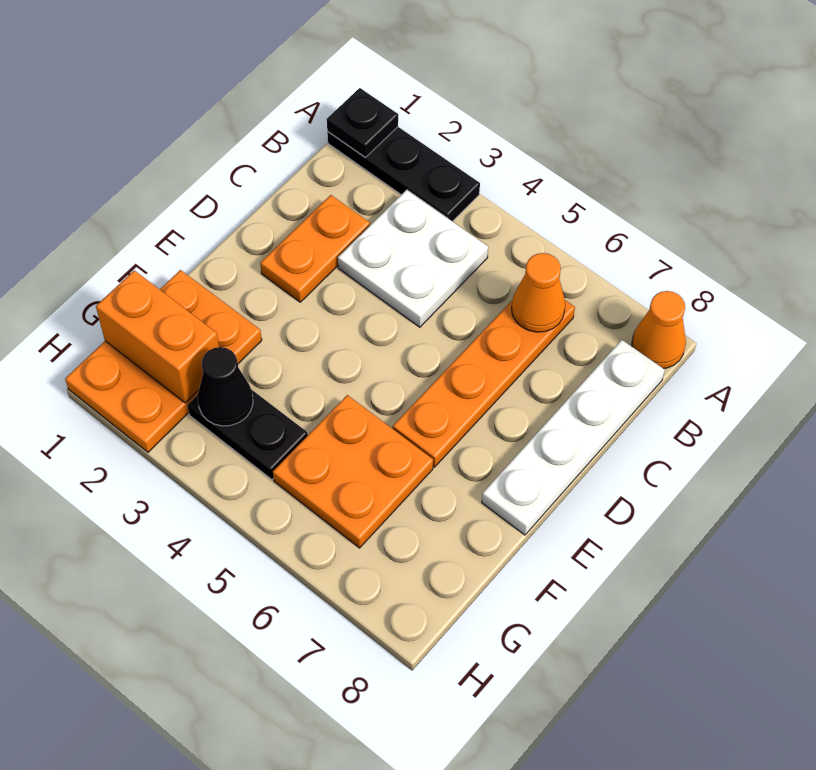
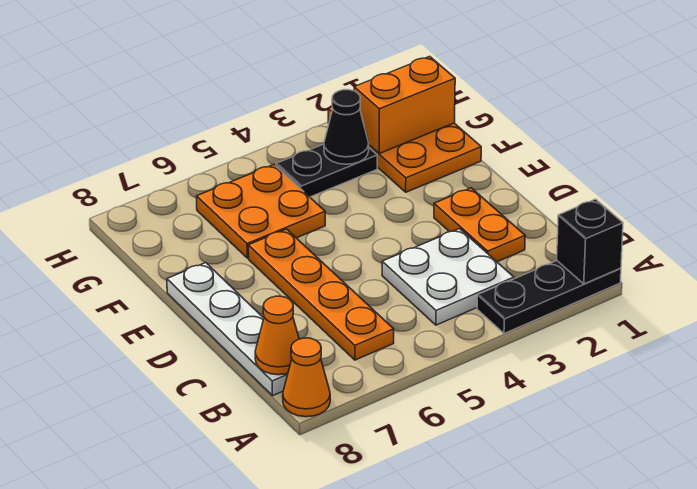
black 1x1 plate [327,88,398,157] -> black 1x1 brick [557,199,623,284]
orange 1x1 cone [511,253,565,332] -> orange 1x1 cone moved to [255,296,299,375]

